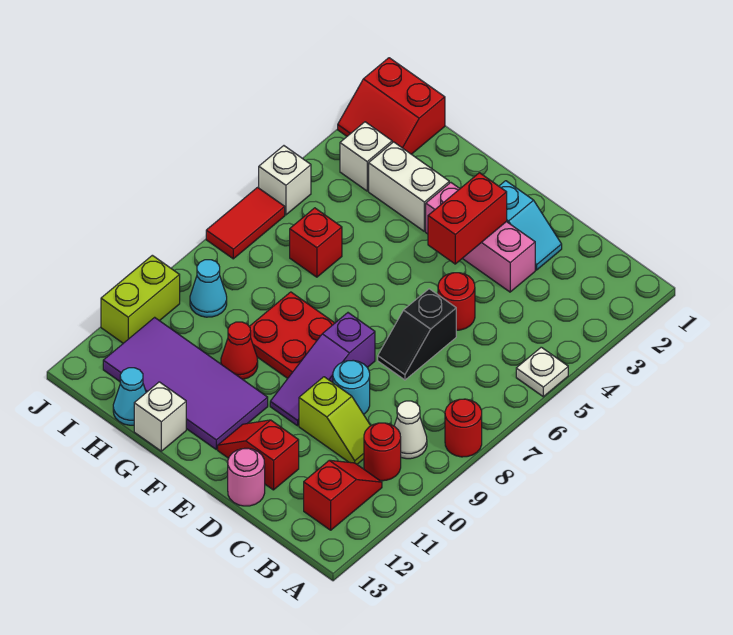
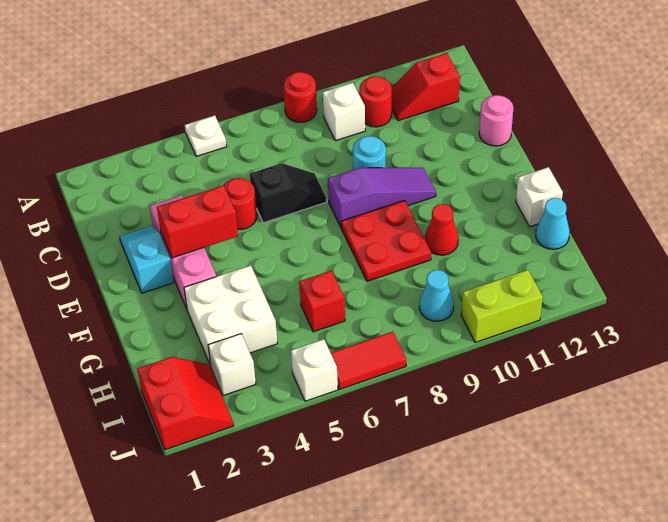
white 1x1 cone [394,401,427,459] -> white 1x1 brick [323,83,365,141]
lime 1x2 slope [299,377,371,464] -> none
red 1x2 slope [218,420,299,490] -> none
purple 2x4 tile [103,317,268,449] -> none
white 1x2 brick [369,142,449,231] -> white 2x2 brick [184,265,277,366]

